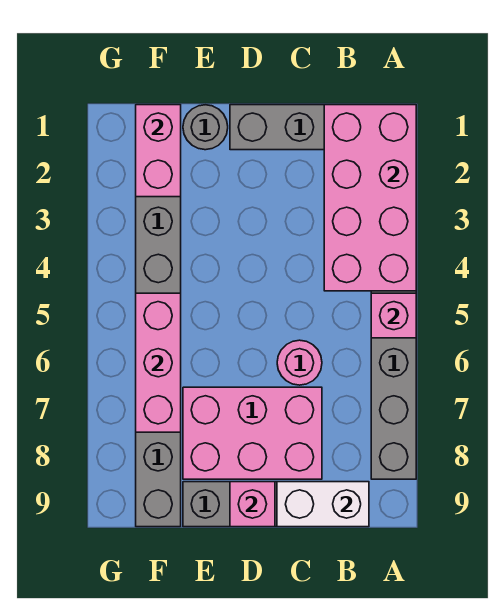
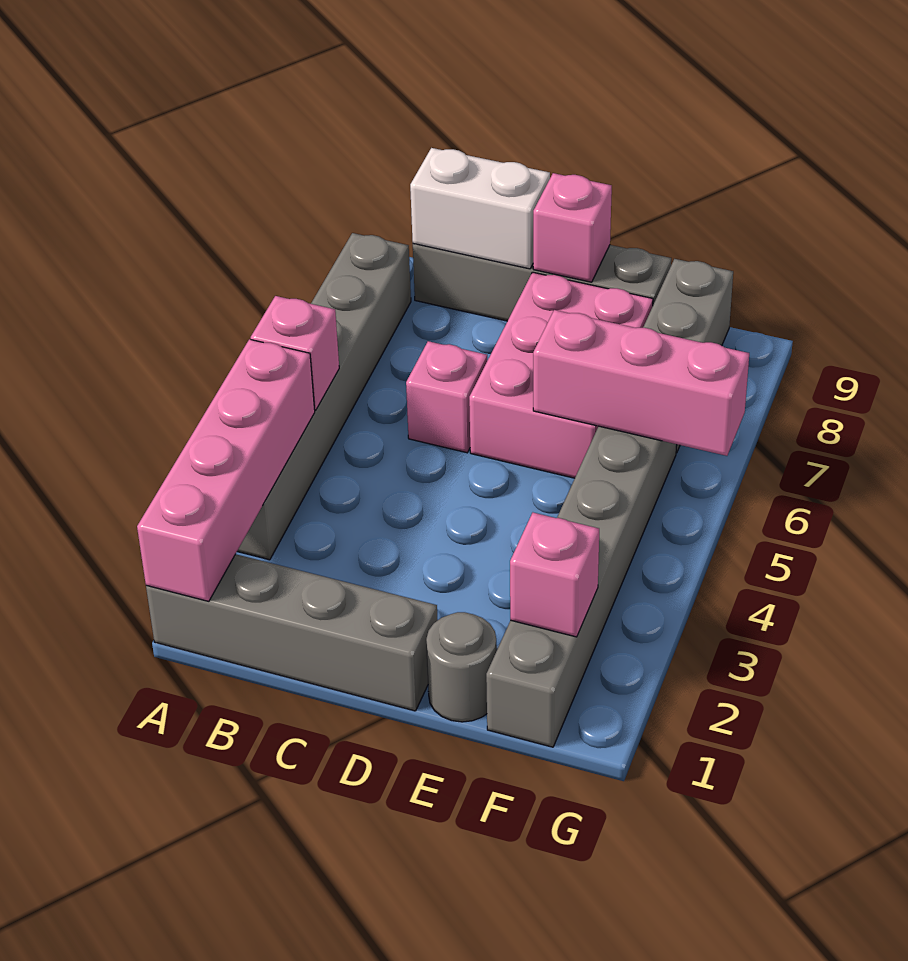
pink 2x4 brick [324,105,416,291] -> pink 1x4 brick [137,339,315,601]
pink 1x1 round brick [277,340,322,385] -> pink 1x1 brick [406,341,487,453]
pink 2x3 brick [183,387,322,479] -> pink 2x3 brick turned to [469,272,653,478]
pink 1x2 brick [136,105,181,197] -> pink 1x1 brick [510,513,599,637]
pink 1x3 brick [136,293,181,432] -> pink 1x3 brick turned to [533,310,749,456]

